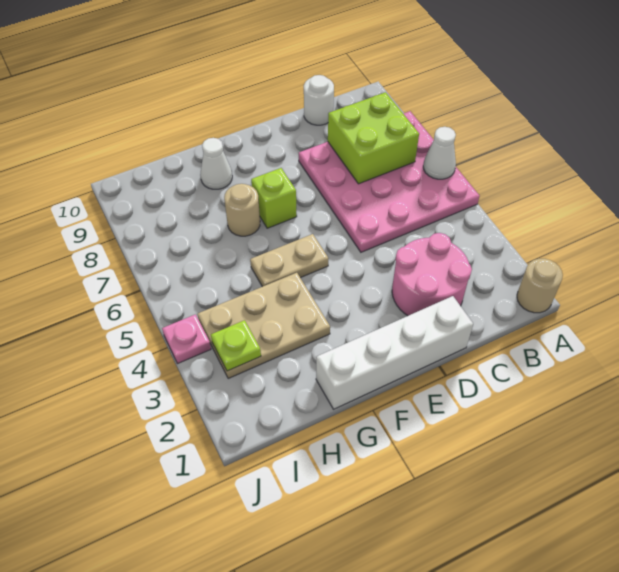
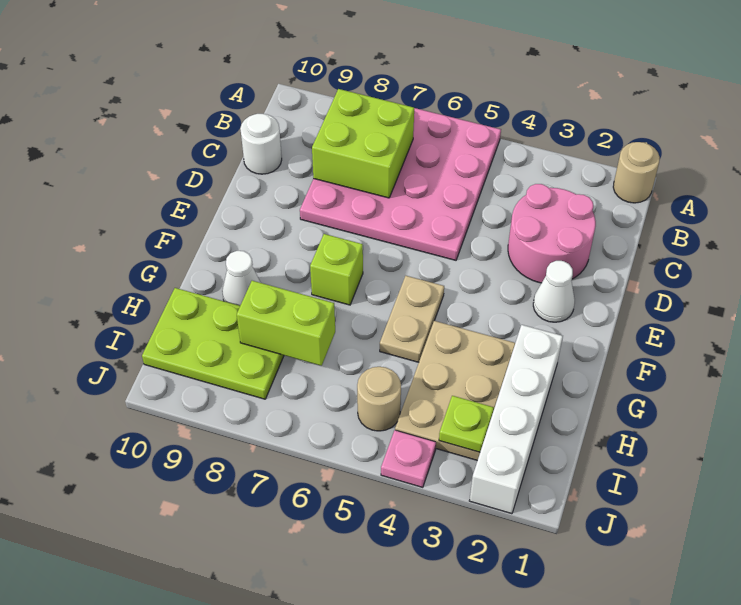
white 1x1 cone [423,127,456,179] -> white 1x1 cone moved to [533,261,575,322]
white 1x4 brick [316,296,473,409] -> white 1x4 brick moved to [469,325,563,514]
tan 1x1 round brick [224,184,260,236] -> tan 1x1 round brick moved to [357,367,401,431]
none -> lime 1x2 brick [237,281,335,366]
none -> lime 2x3 plate [142,288,284,399]

